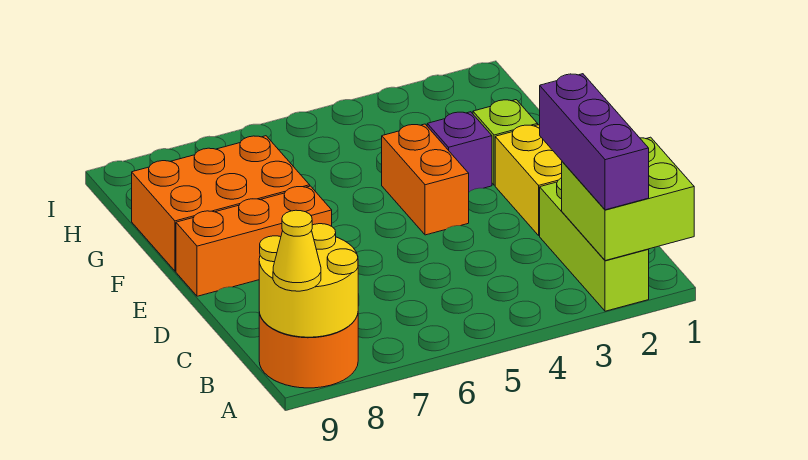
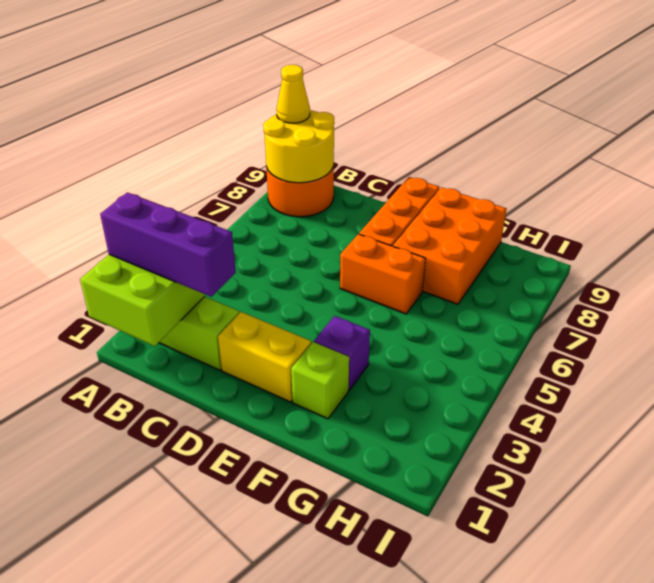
orange 1x2 brick [382,124,469,235] -> orange 1x2 brick moved to [340,234,426,314]

